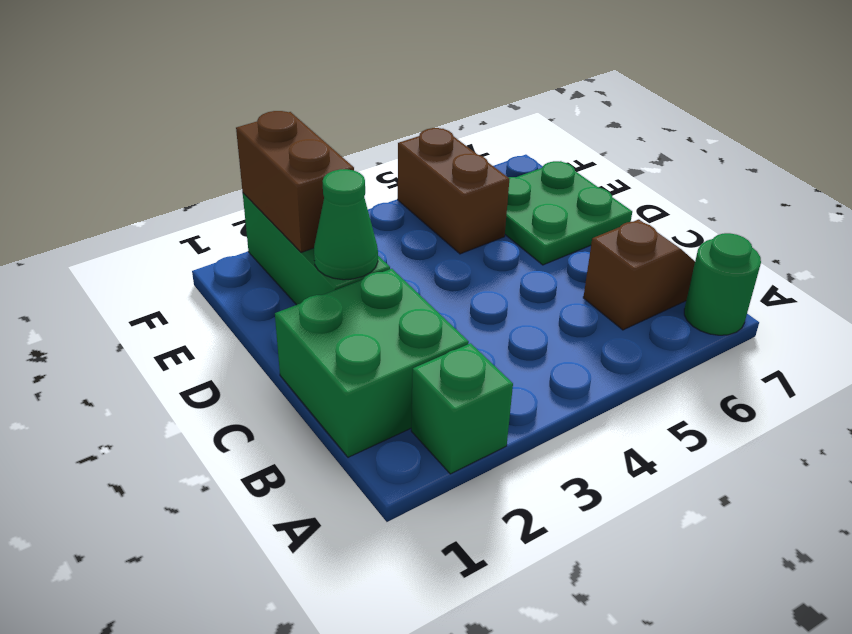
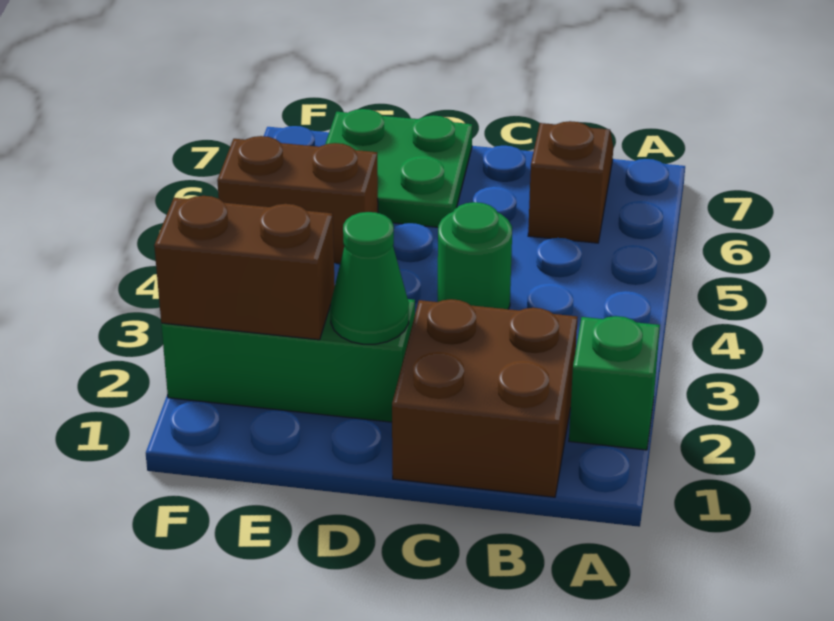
green 1x1 round brick [684,233,761,335] -> green 1x1 round brick moved to [438,202,512,309]
green 2x2 brick [275,269,469,457] -> brown 2x2 brick [392,299,577,497]

